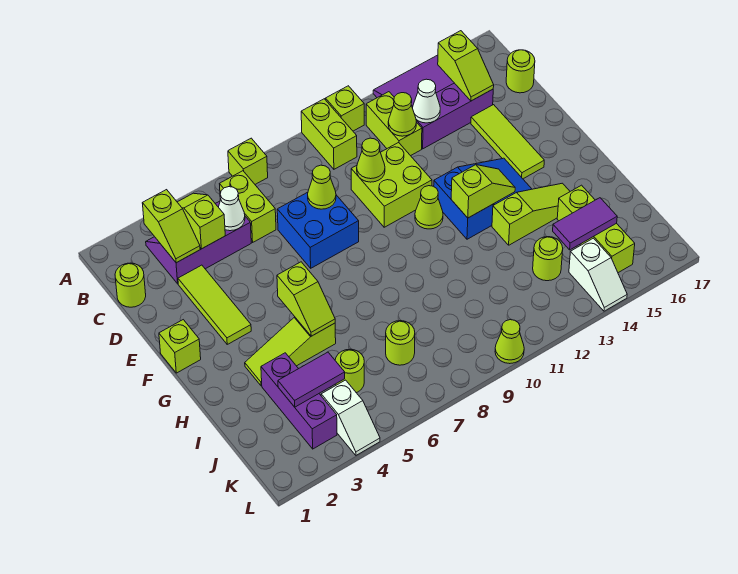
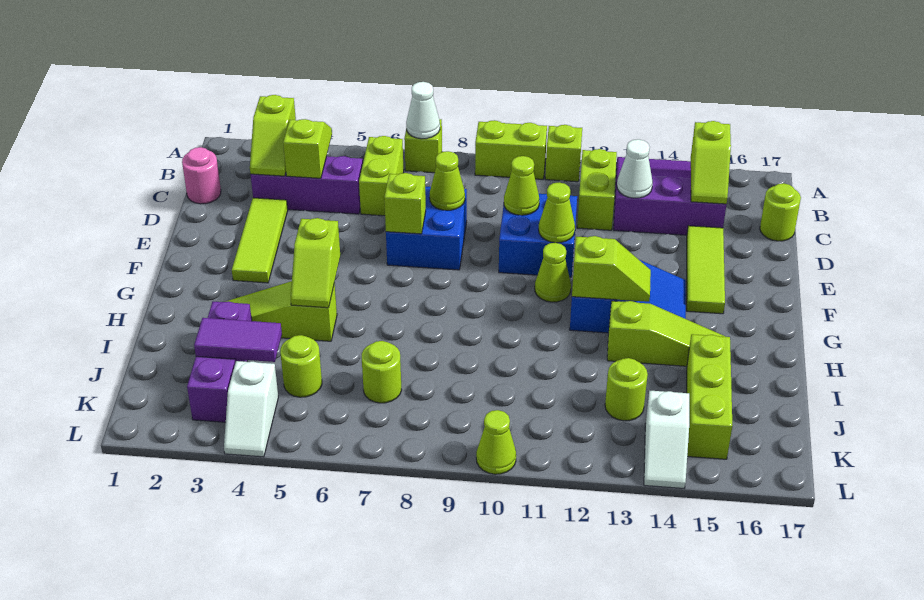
lime 1x2 brick [301,99,357,169] -> lime 1x2 brick turned to [475,120,547,179]
lime 1x1 round brick [115,263,146,307] -> pink 1x1 round brick [182,147,221,204]
white 1x1 cone [219,187,245,231] -> white 1x1 cone moved to [406,82,440,139]
lime 1x1 cone [388,93,416,136] -> lime 1x1 cone moved to [539,182,575,243]
lime 2x2 brick [351,143,432,227] -> blue 2x2 brick [499,194,577,277]
lime 1x1 brick [159,320,201,373] -> lime 1x1 brick moved to [384,173,426,234]
purple 1x2 tile [553,198,617,250] -> none

